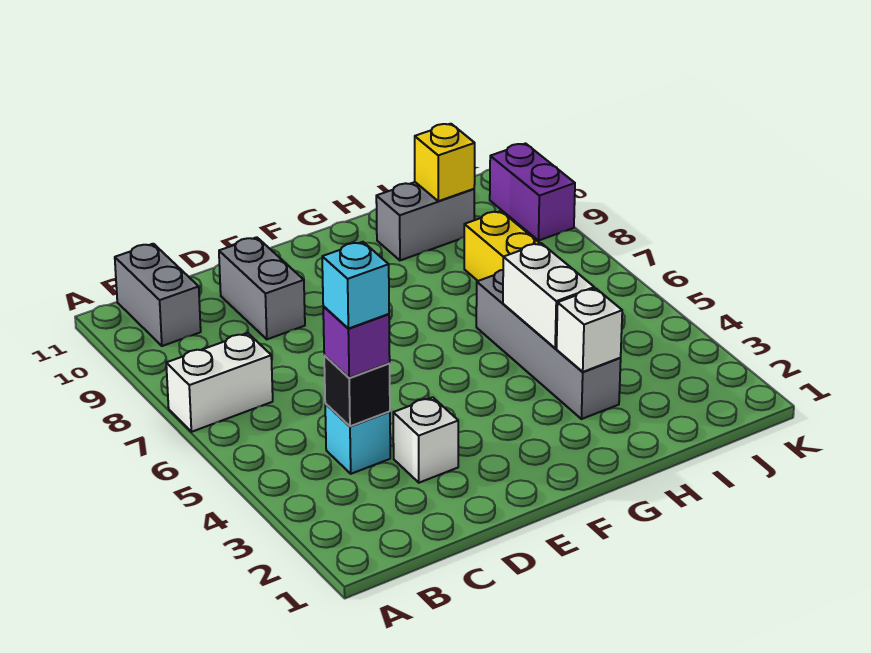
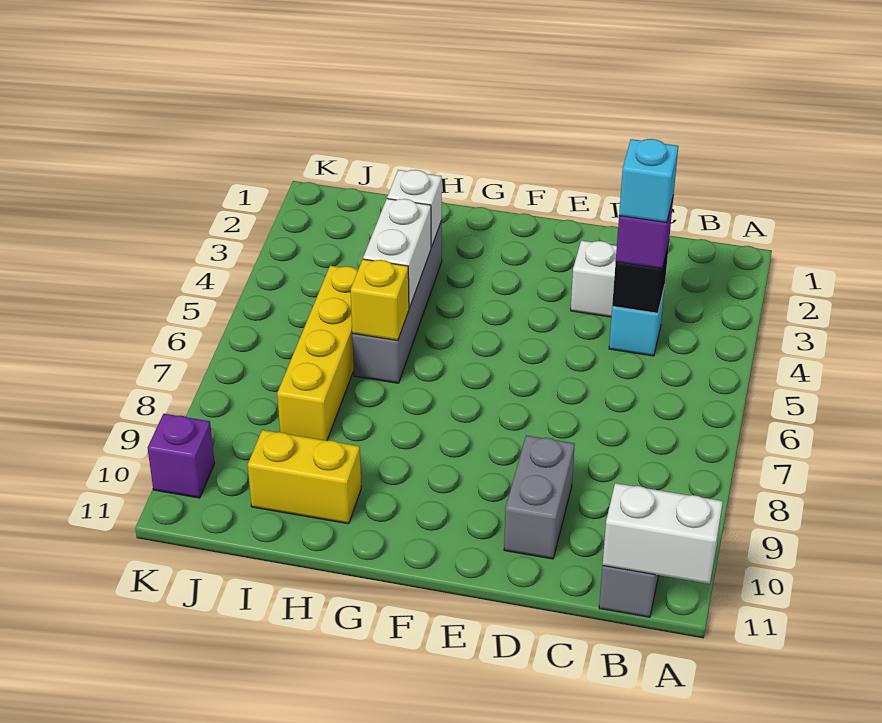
white 1x2 brick [166,333,273,432] -> white 1x2 brick moved to [603,483,723,584]
grey 1x2 brick [376,182,474,260] -> yellow 1x2 brick [248,430,361,524]
yellow 1x1 brick [415,124,475,201] -> yellow 1x1 brick moved to [351,259,409,341]
purple 1x2 brick [490,144,575,240] -> purple 1x1 brick [148,414,215,498]

